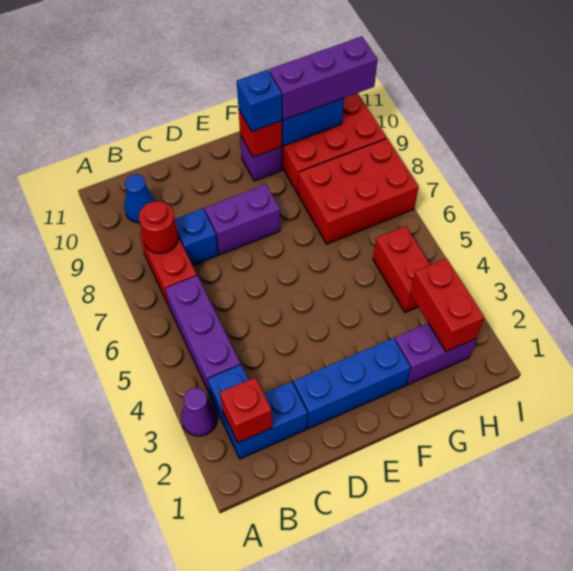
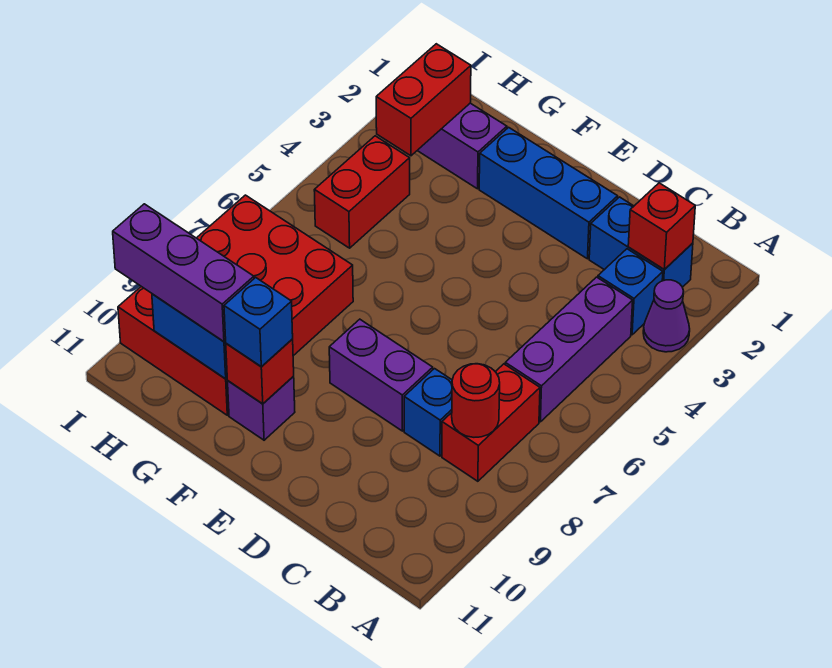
blue 1x1 cone [124,174,155,223] -> none

